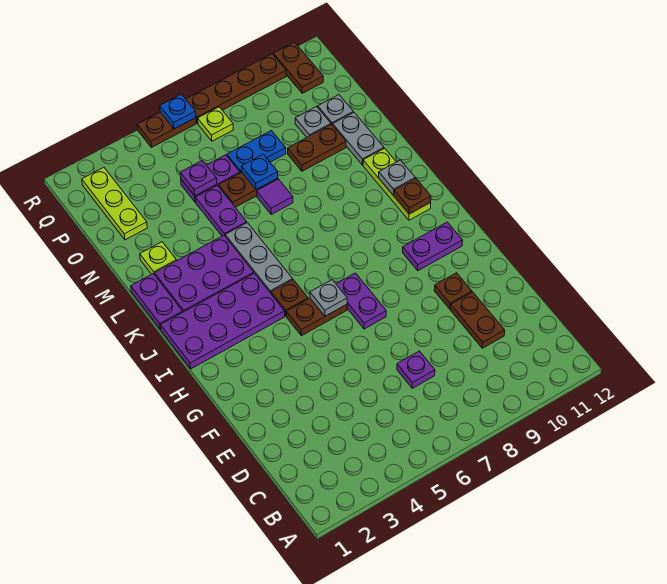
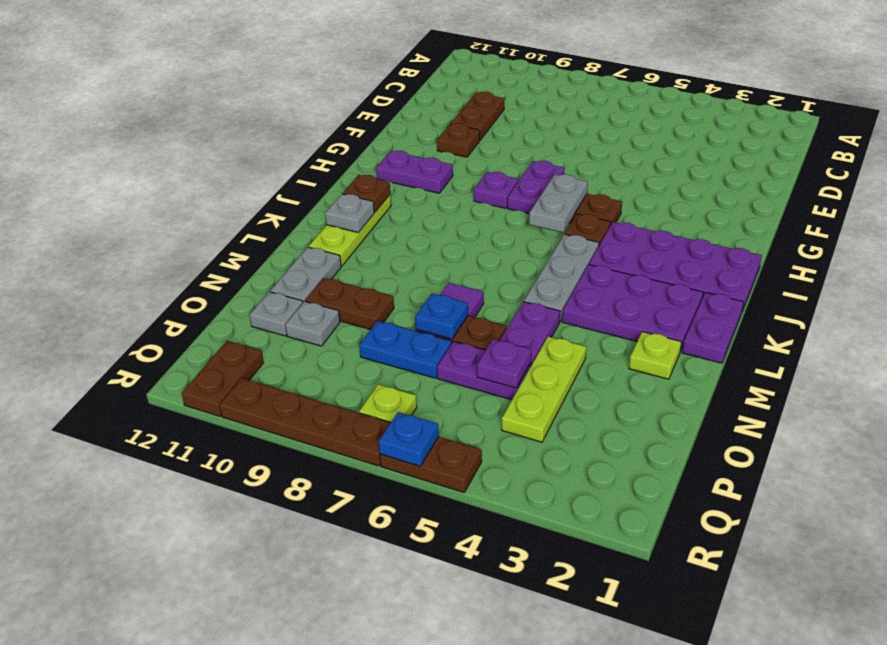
purple 1x1 plate [397,351,435,388] -> purple 1x1 plate moved to [474,172,519,208]
grey 1x1 plate [310,280,347,316] -> grey 1x2 plate [529,174,588,232]
lime 1x3 plate [82,167,147,240] -> lime 1x3 plate moved to [502,337,586,442]

